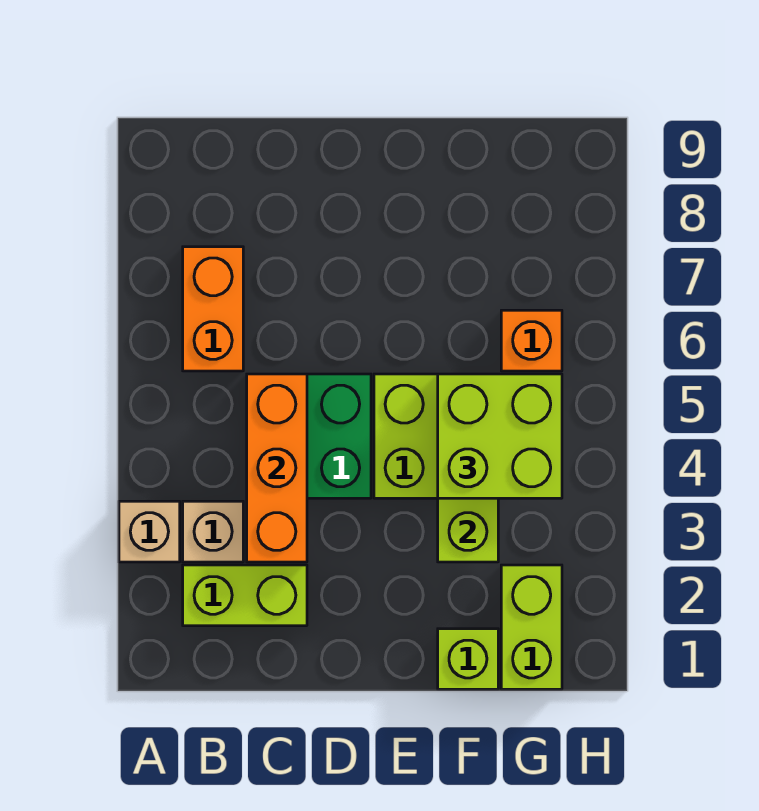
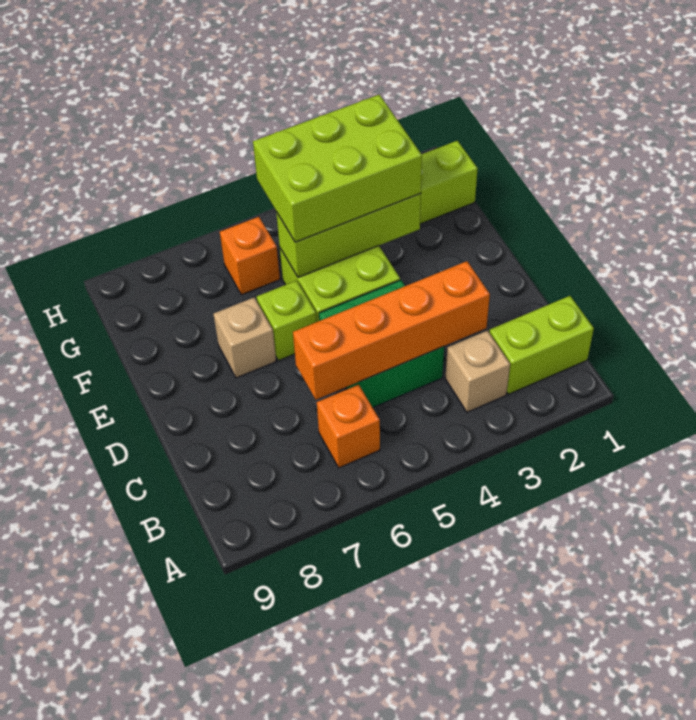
tan 1x1 brick [119,501,180,562] -> tan 1x1 brick moved to [213,298,276,378]
lime 1x2 brick [183,565,307,626] -> lime 1x2 brick turned to [489,296,594,394]
orange 1x2 brick [183,247,243,371] -> orange 1x1 brick [317,385,380,468]
orange 1x3 brick [247,374,307,562] -> orange 1x4 brick [293,261,490,400]
lime 1x1 brick [438,629,498,689] -> lime 1x1 brick moved to [257,281,316,361]
lime 2x2 brick [438,374,562,498] -> lime 2x3 brick [253,95,422,242]

